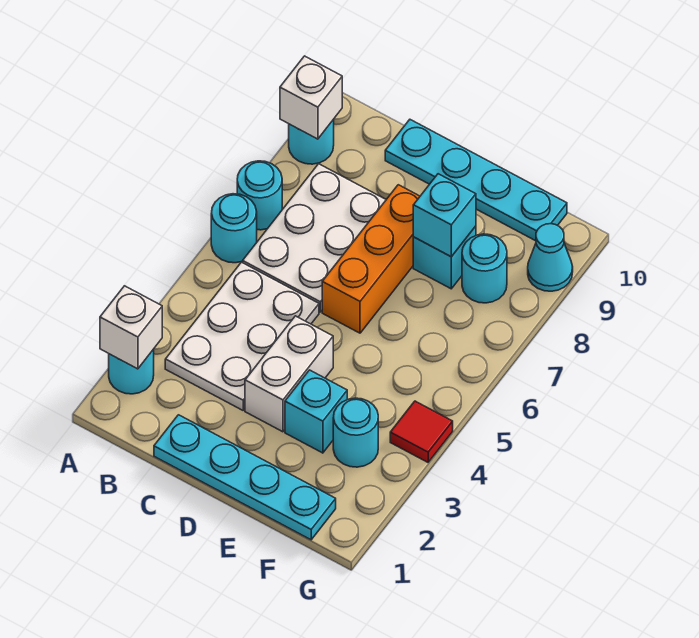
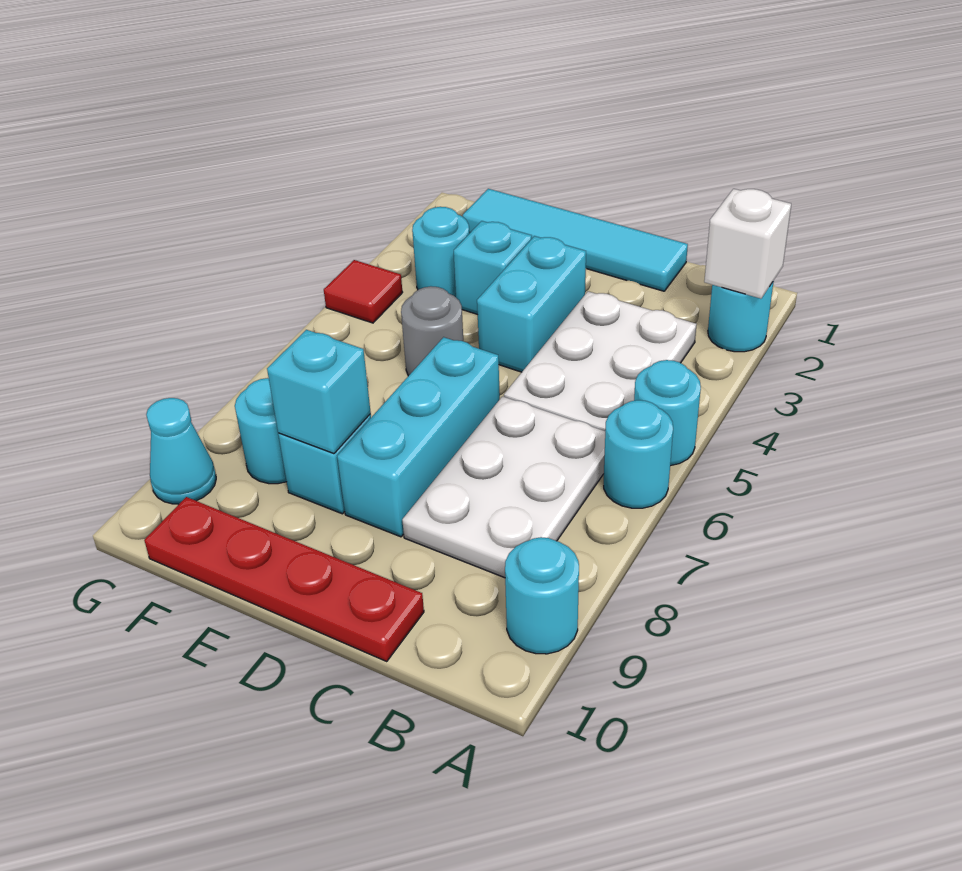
cyan 1x1 round brick [237,161,282,230] -> cyan 1x1 round brick moved to [634,360,701,466]
white 1x1 brick [280,56,342,139] -> none
cyan 1x4 plate [154,415,336,540] -> cyan 1x4 tile [463,189,688,291]
cyan 1x4 plate [385,120,567,241] -> red 1x4 plate [144,497,424,661]
white 1x2 brick [245,316,333,432] -> cyan 1x2 brick [477,236,586,372]
orange 1x3 brick [322,185,420,333] -> cyan 1x3 brick [337,337,500,537]
none -> grey 1x1 round brick [401,286,463,376]

